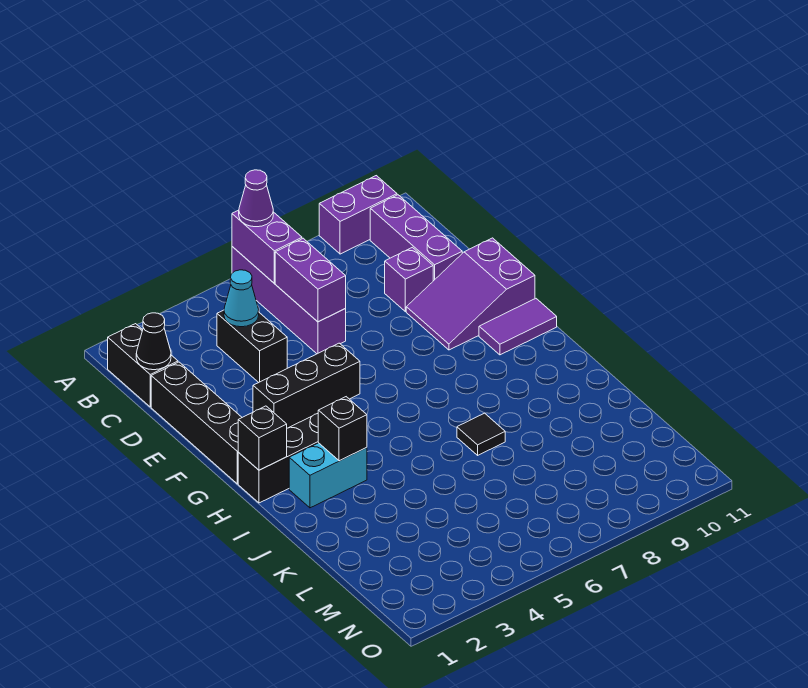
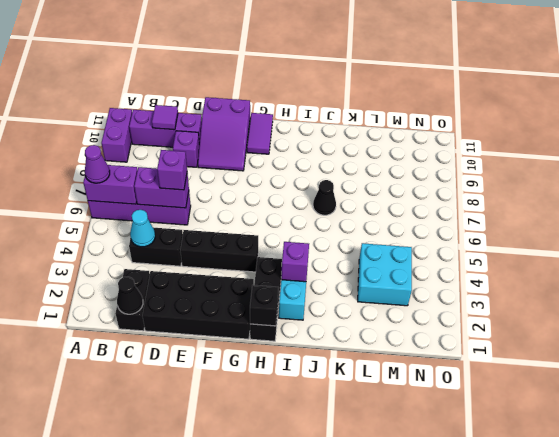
black 1x2 brick [108,324,178,407] -> black 1x2 brick turned to [115,269,150,331]
none -> purple 1x1 tile [152,105,178,130]
black 1x4 brick [151,362,242,484] -> black 2x4 brick [142,271,254,339]
none -> purple 1x1 brick [157,150,187,190]
black 1x3 brick [253,343,360,428] -> black 1x3 brick turned to [180,230,258,272]
black 1x1 brick [318,397,367,461] -> purple 1x1 brick [281,242,309,282]
black 1x1 tile [457,413,505,455] -> black 1x1 cone [313,180,336,215]
none -> cyan 2x2 brick [358,243,412,306]

